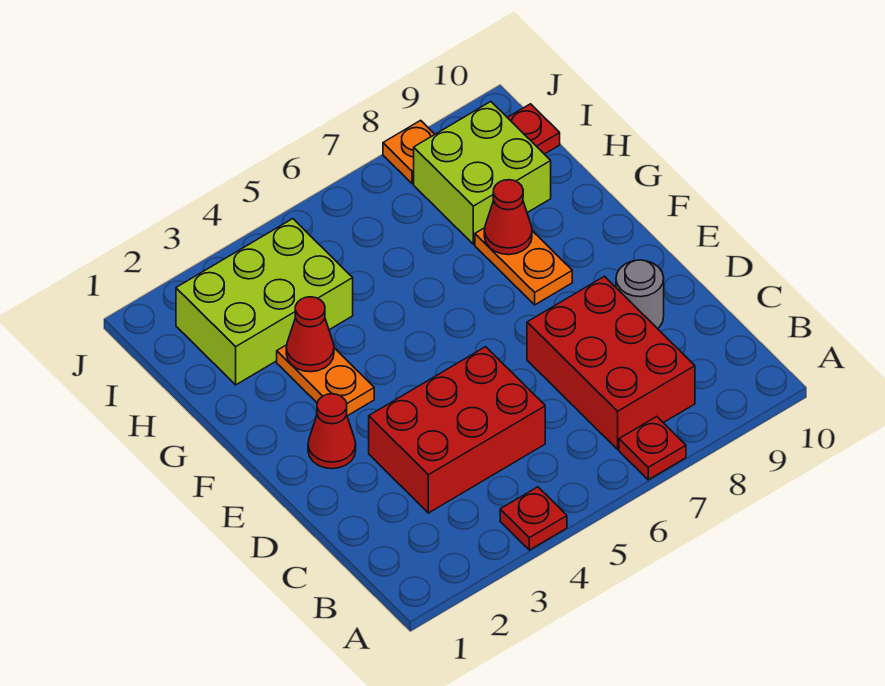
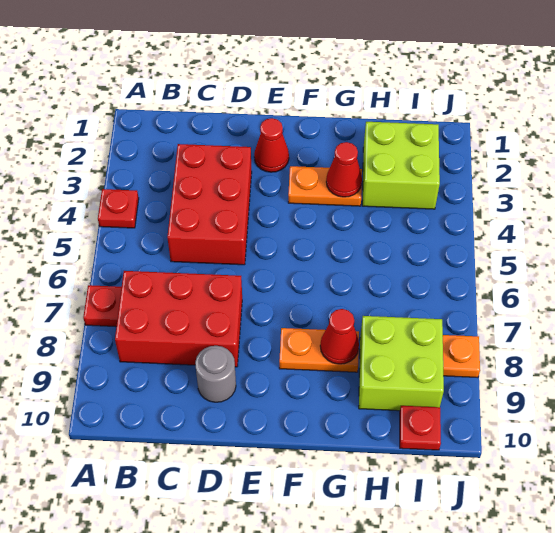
lime 2x3 brick [176,219,353,385] -> lime 2x2 brick [362,122,440,209]

